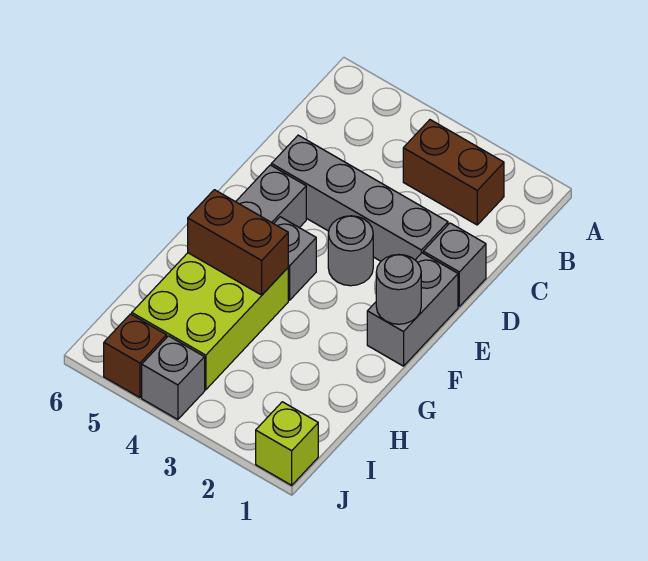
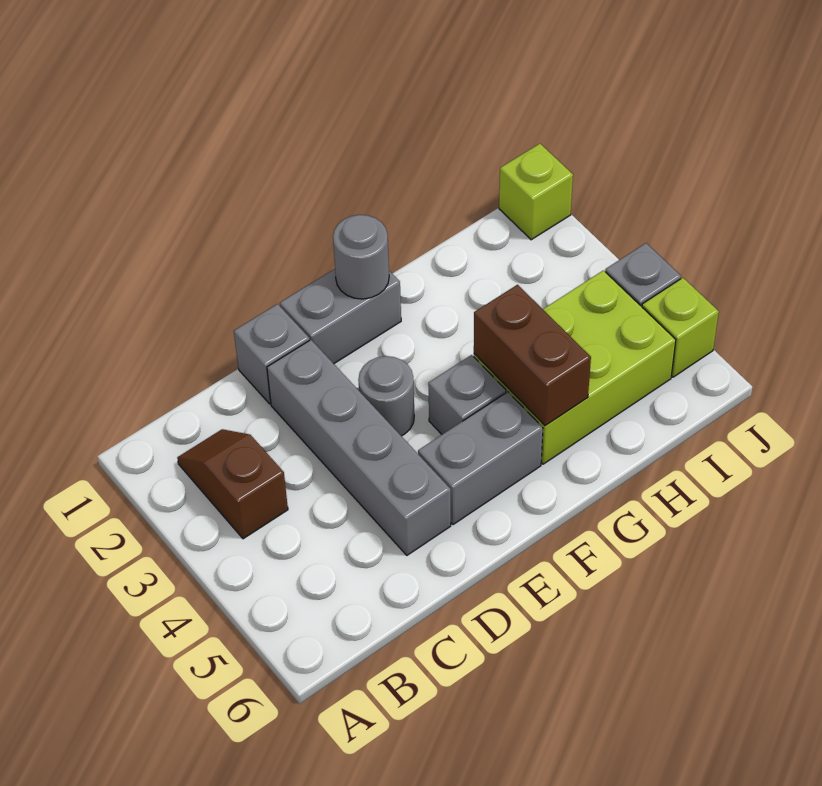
brown 1x2 brick [403,120,504,225] -> brown 1x2 slope [177,429,288,539]
brown 1x1 brick [104,314,167,398] -> lime 1x1 brick [642,278,719,377]

